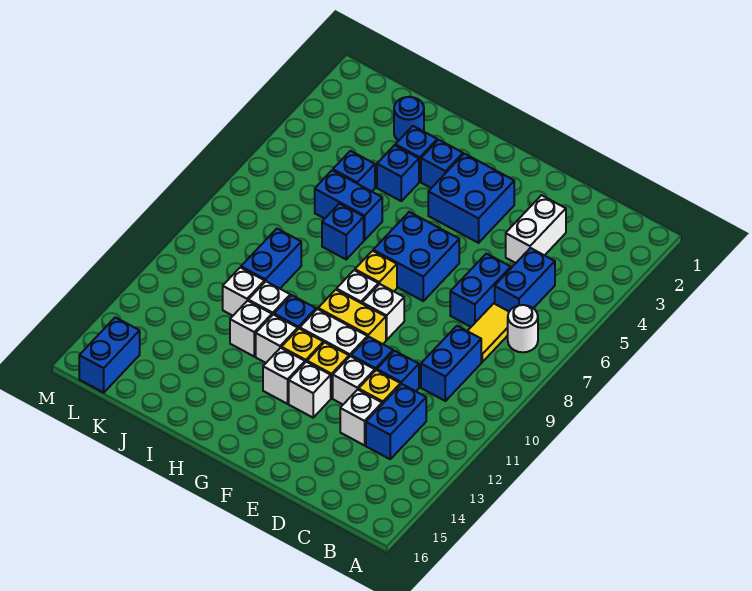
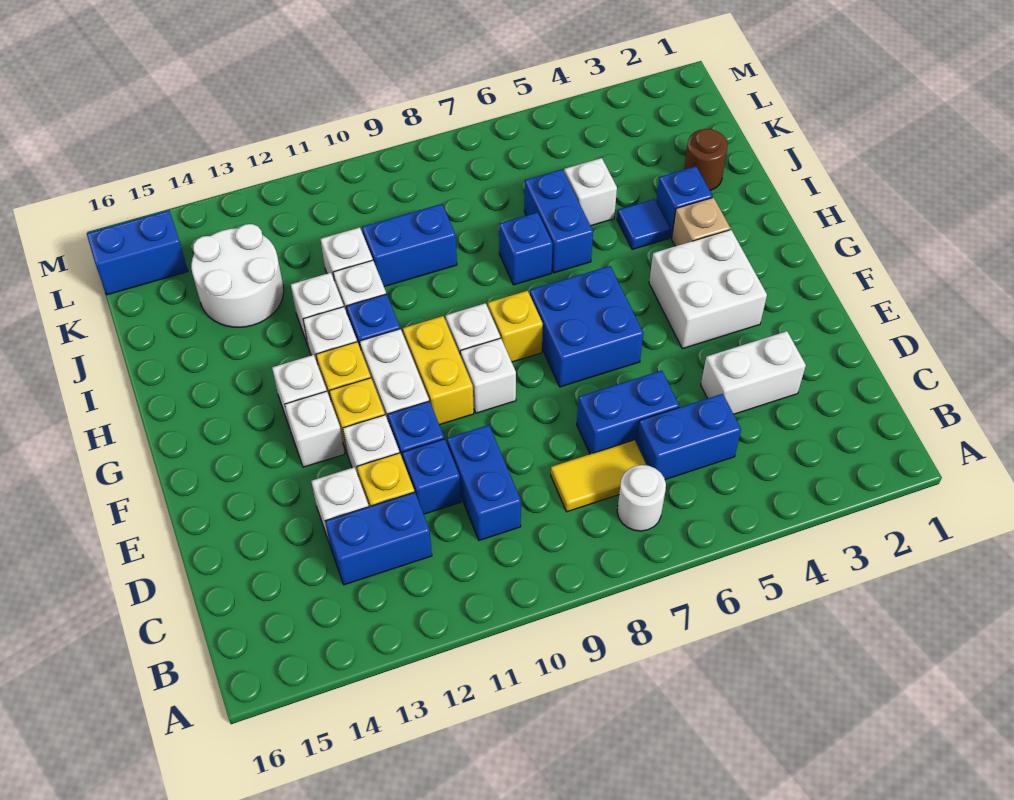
blue 1x2 brick [421,326,481,401] -> blue 1x2 brick turned to [447,425,521,540]
blue 2x2 brick [428,154,514,243] -> white 2x2 brick [649,230,767,349]
blue 1x1 brick [421,140,463,188] -> tan 1x1 brick [672,198,730,246]
blue 1x1 brick [377,145,419,201] -> blue 1x1 tile [617,199,670,250]
blue 1x1 round brick [394,97,424,141] -> brown 1x1 round brick [684,129,728,190]
blue 1x1 brick [333,151,375,191] -> white 1x1 brick [564,158,617,226]
none -> white 2x2 round brick [191,224,284,327]

